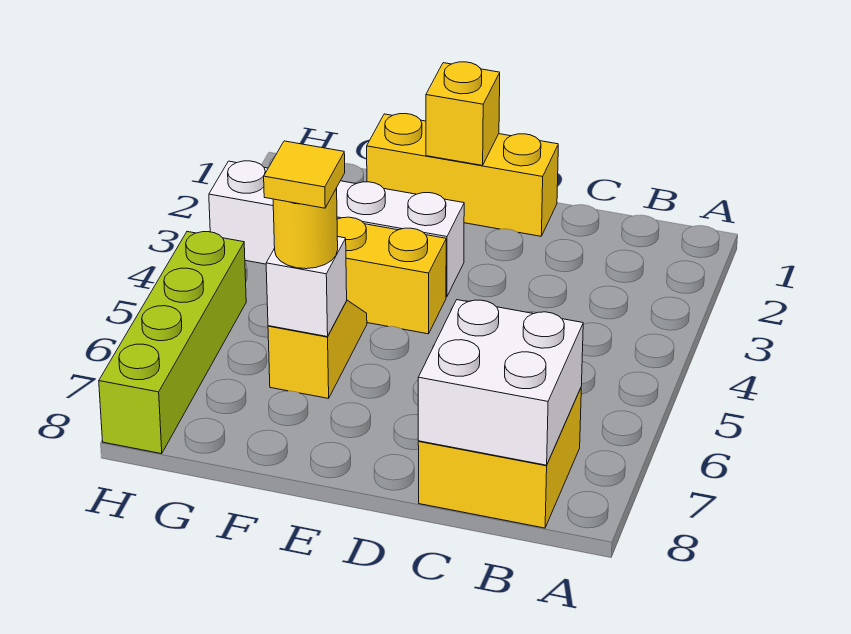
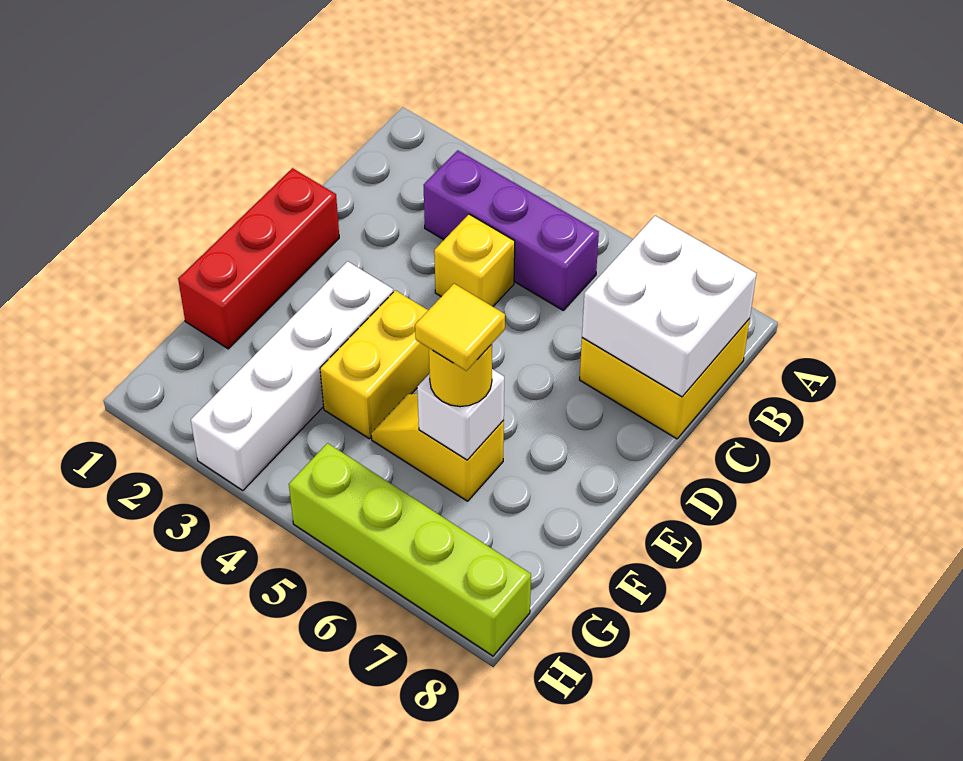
none -> purple 1x3 brick [424,150,599,310]
yellow 1x3 brick [367,114,558,236] -> red 1x3 brick [178,168,339,349]
yellow 1x1 brick [426,62,500,165] -> yellow 1x1 brick moved to [434,214,515,306]

